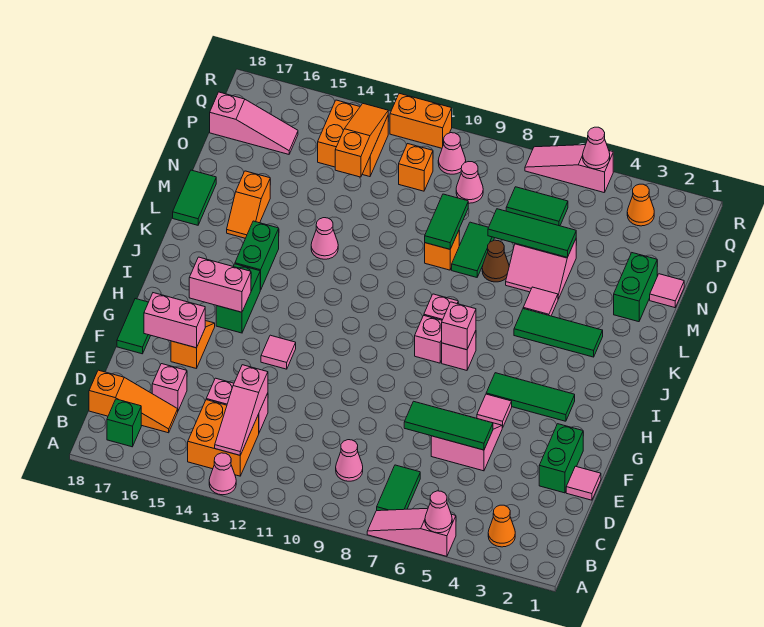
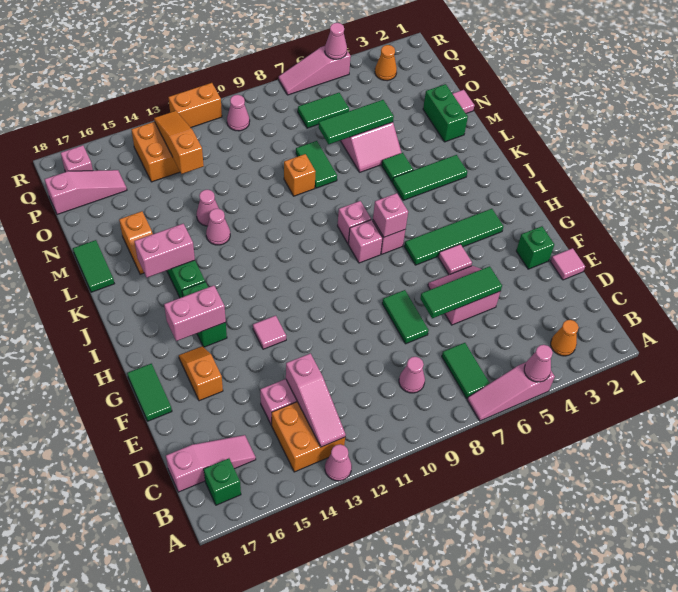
orange 1x3 slope [89,370,178,433] -> pink 1x3 slope [166,435,256,492]
pink 1x1 brick [152,364,187,411] -> pink 1x1 brick moved to [61,145,93,172]
green 1x2 brick [539,424,583,493] -> green 1x1 brick [516,226,554,269]
pink 1x2 brick [144,293,205,348] -> pink 1x2 brick moved to [134,224,195,278]
green 1x3 tile [486,373,575,421] -> green 1x4 tile [405,209,503,265]
pink 1x1 tile [523,287,558,316] -> green 1x1 tile [382,153,413,182]
brown 1x1 cone [482,240,509,282] -> none
green 1x2 tile [425,194,468,249] -> green 1x2 tile moved to [382,290,429,344]
pink 1x1 cone [456,162,483,203] -> pink 1x1 cone moved to [197,190,219,226]
orange 1x1 brick [399,144,433,191] -> none

